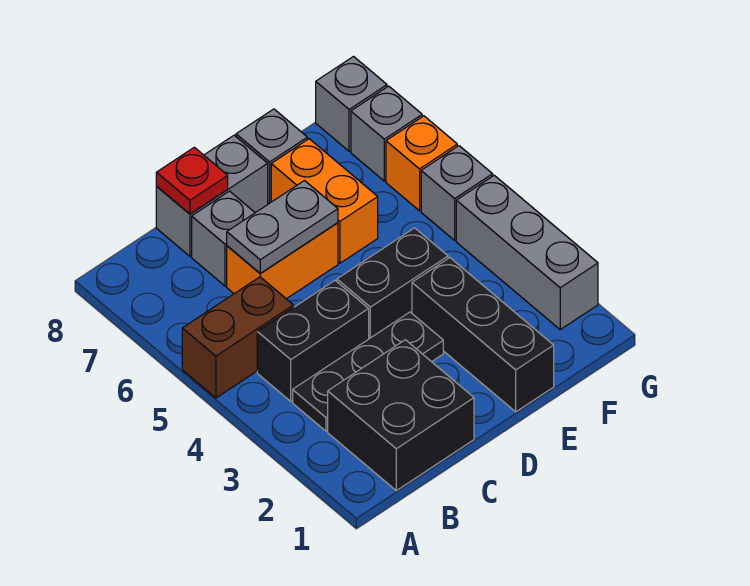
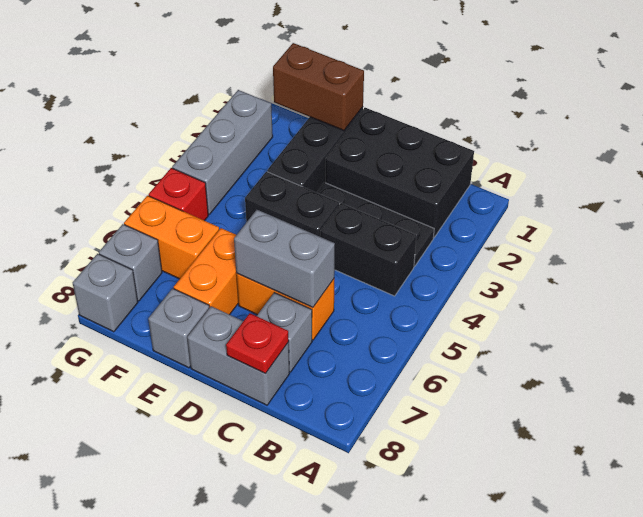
brown 1x2 brick [182,277,294,398] -> brown 1x2 brick moved to [273,43,364,131]
black 2x2 brick [328,340,474,491] -> black 2x3 brick [325,108,474,238]
grey 1x2 plate [227,181,338,273] -> grey 1x2 brick [234,210,335,308]
grey 1x1 brick [421,146,493,240] -> red 1x1 brick [149,168,208,221]
orange 1x1 brick [386,116,457,211] -> orange 1x2 brick [124,196,219,279]

